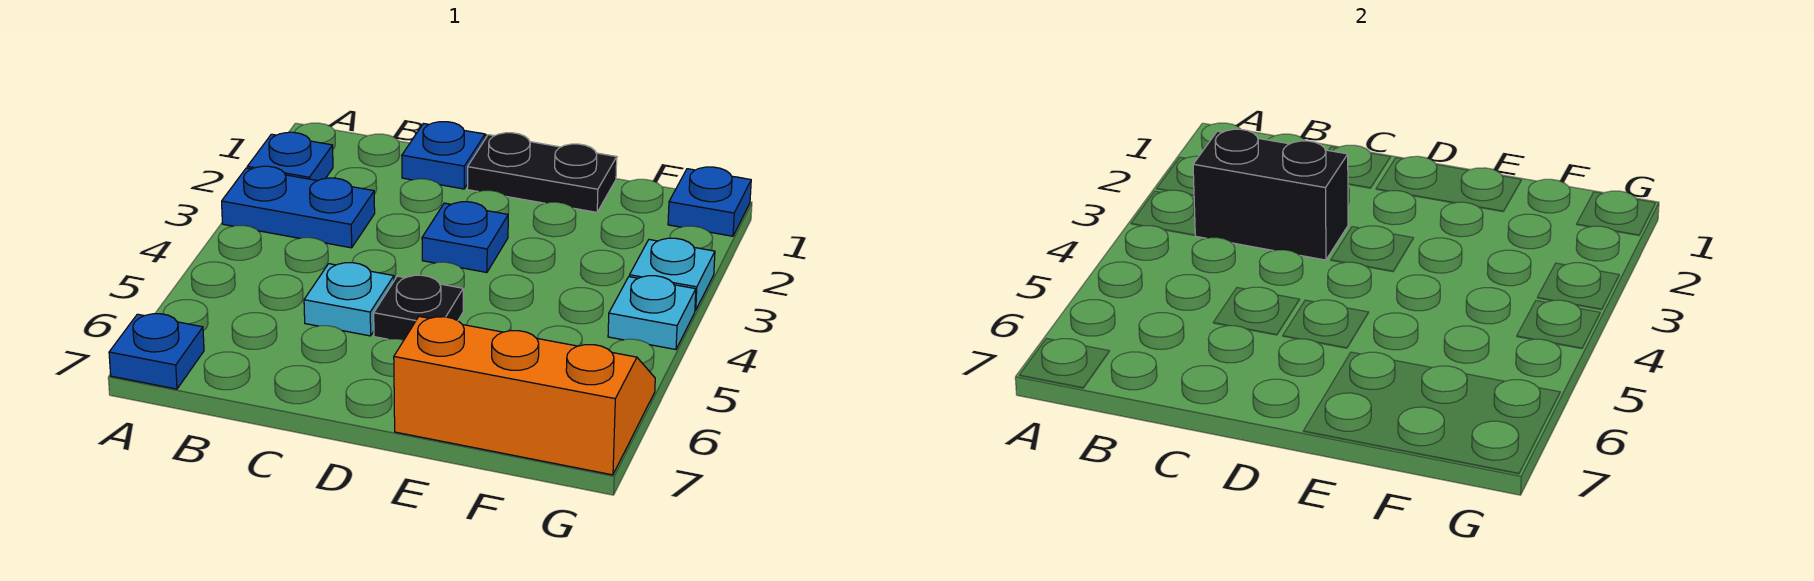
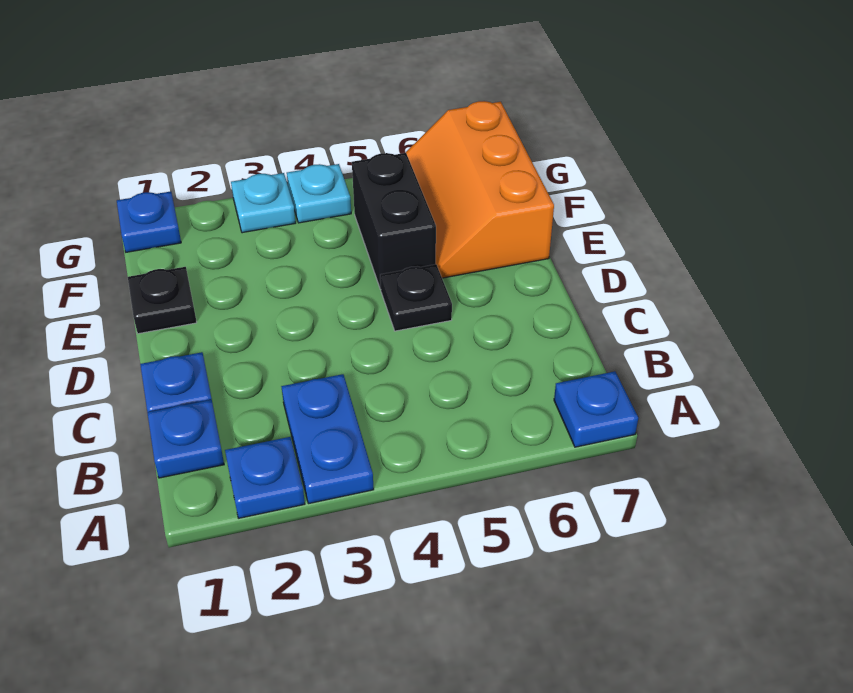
black 1x2 brick [1193,129,1348,260] -> black 1x2 brick moved to [352,153,436,289]
cyan 1x1 plate [304,262,394,336] -> none
black 1x2 plate [467,133,617,212] -> black 1x1 plate [128,267,197,334]
blue 1x1 plate [422,202,508,272] -> blue 1x1 plate moved to [147,400,224,478]

